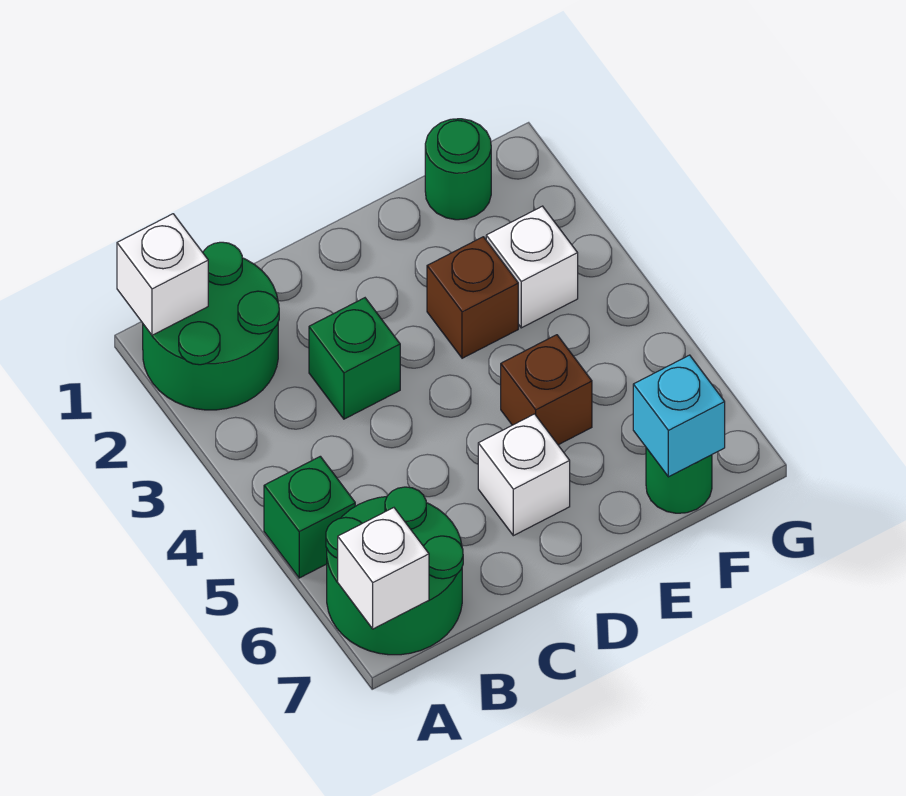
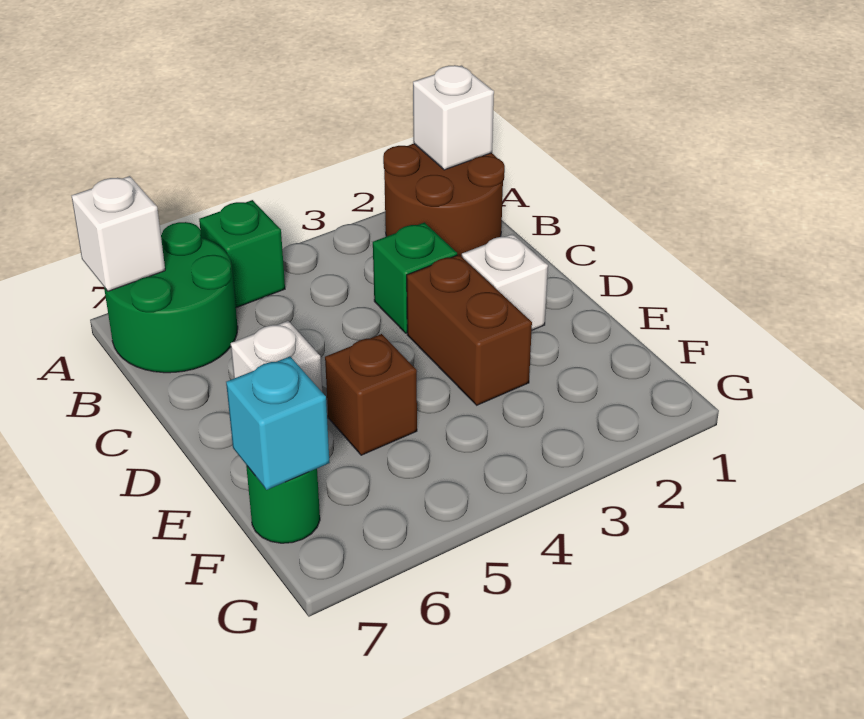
green 2x2 round brick [143,242,279,410] -> brown 2x2 round brick [383,144,505,257]
brown 1x1 brick [427,237,518,358] -> brown 1x2 brick [407,255,532,405]
green 1x1 round brick [425,119,491,220] -> none
white 1x1 brick [486,206,578,328] -> white 1x1 brick moved to [462,234,548,330]

